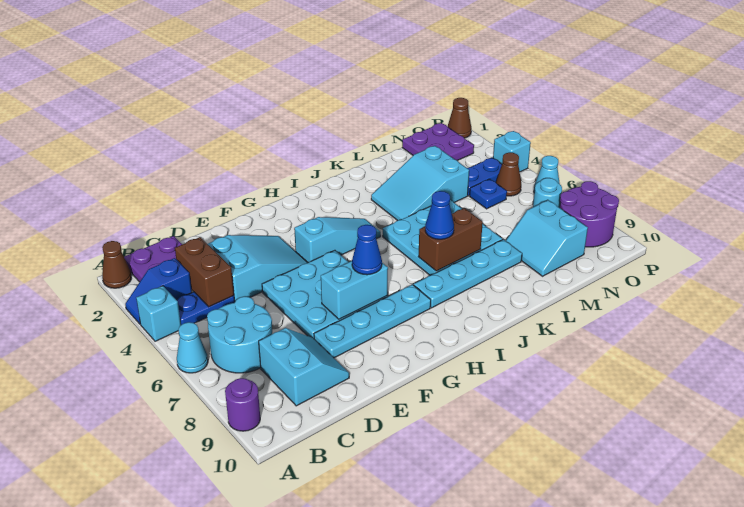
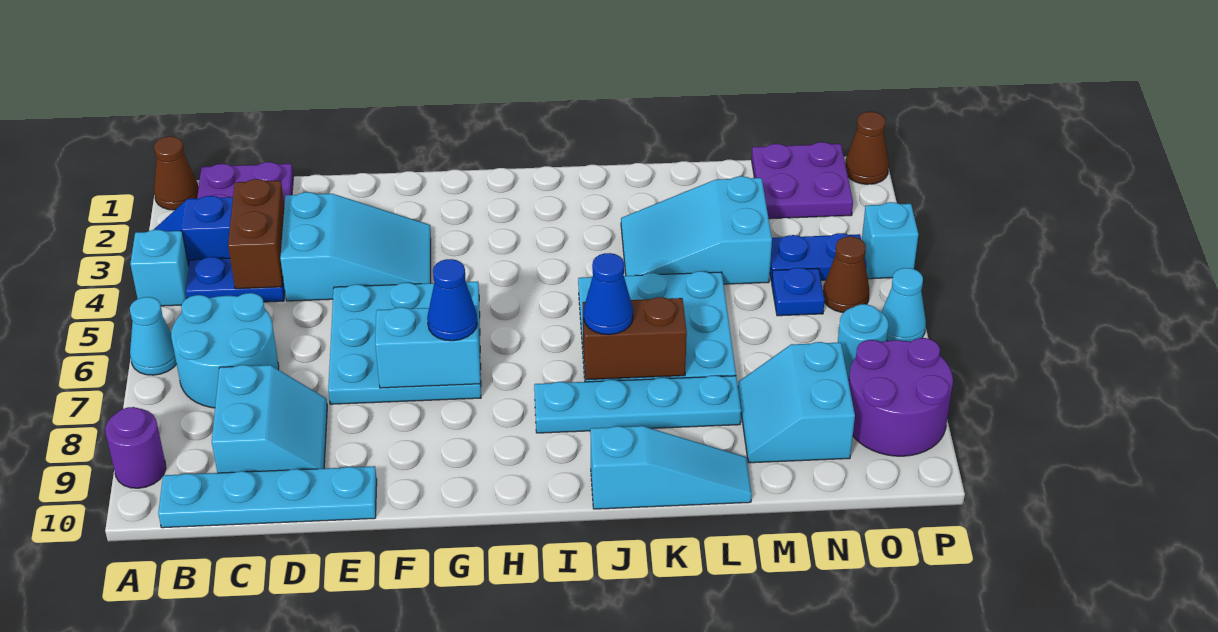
cyan 1x4 plate [314,284,431,358] -> cyan 1x4 plate moved to [158,466,377,528]
cyan 1x3 slope [294,217,381,262] -> cyan 1x3 slope moved to [590,426,752,509]

